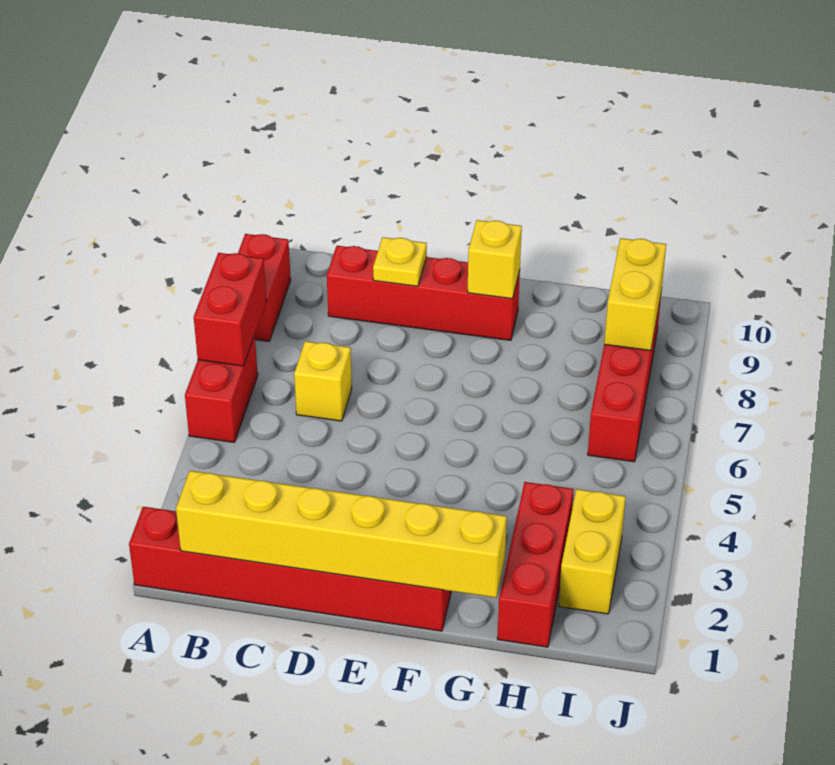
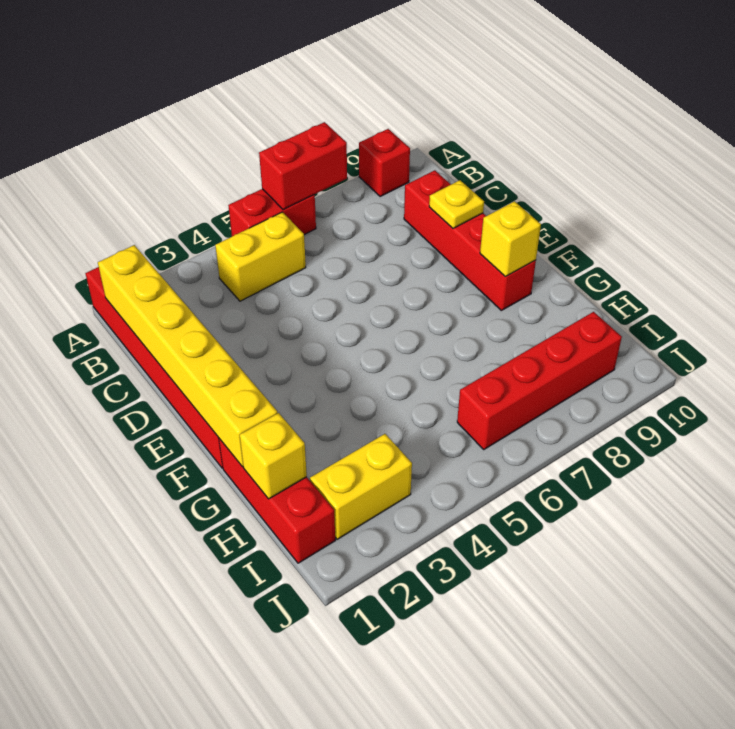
red 1x2 brick [238,234,291,342] -> red 1x1 brick [359,129,410,197]
yellow 1x1 brick [294,341,352,421] -> yellow 1x1 brick moved to [240,413,307,499]
red 1x3 brick [497,482,574,647] -> red 1x3 brick turned to [219,439,335,563]
yellow 1x2 brick [604,238,666,351] -> yellow 1x2 brick moved to [215,212,306,301]

